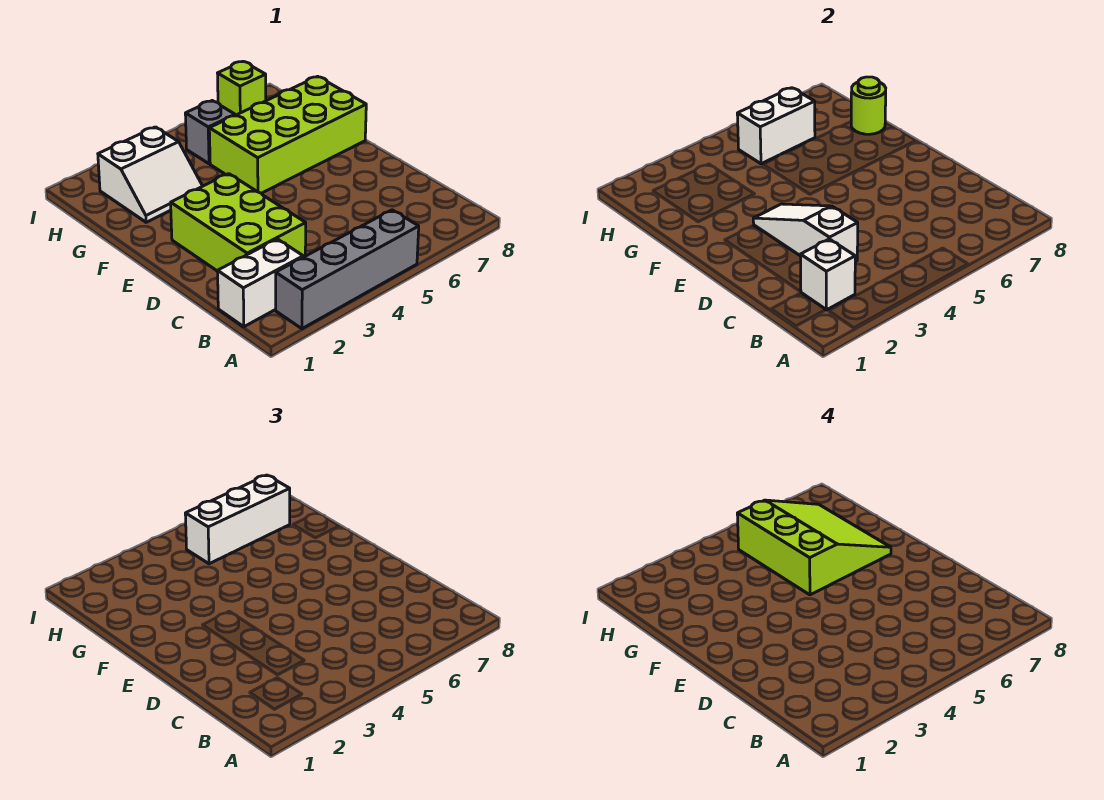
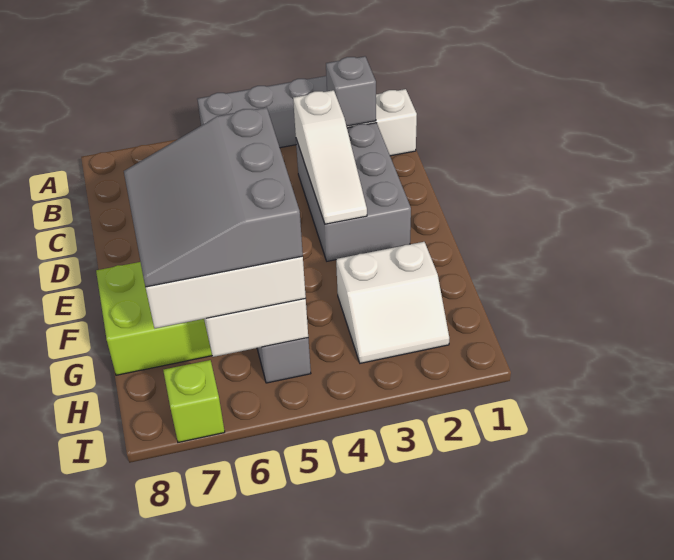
white 1x1 brick [800,239,855,310] -> grey 1x1 brick [326,56,376,126]
lime 2x3 brick [171,174,306,271] -> grey 2x3 brick [296,123,411,261]
lime 3x3 slope [737,500,891,595] -> grey 3x3 slope [124,107,303,287]
white 2x2 slope [98,127,202,222] -> white 2x2 slope turned to [336,242,449,363]
lime 1x1 round brick [851,77,886,134] -> none

